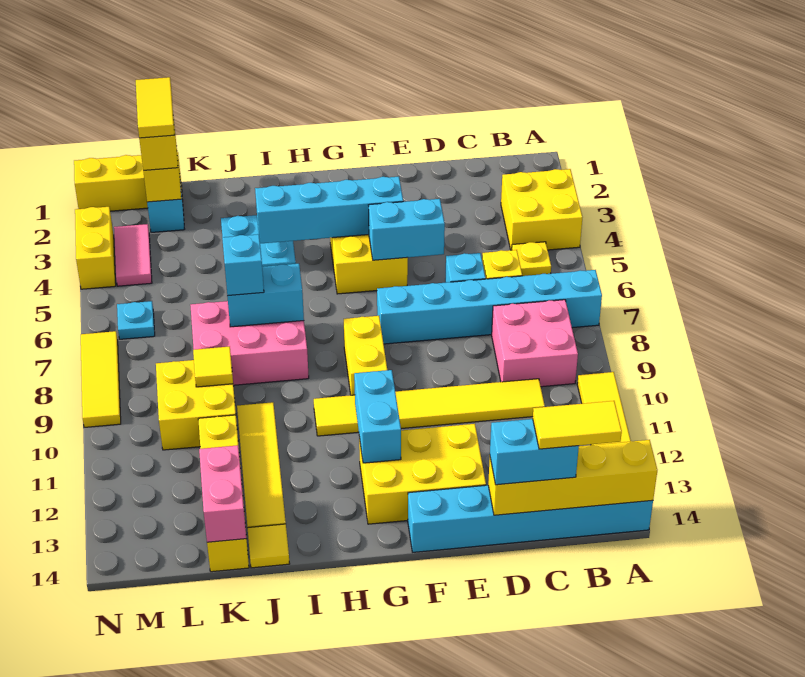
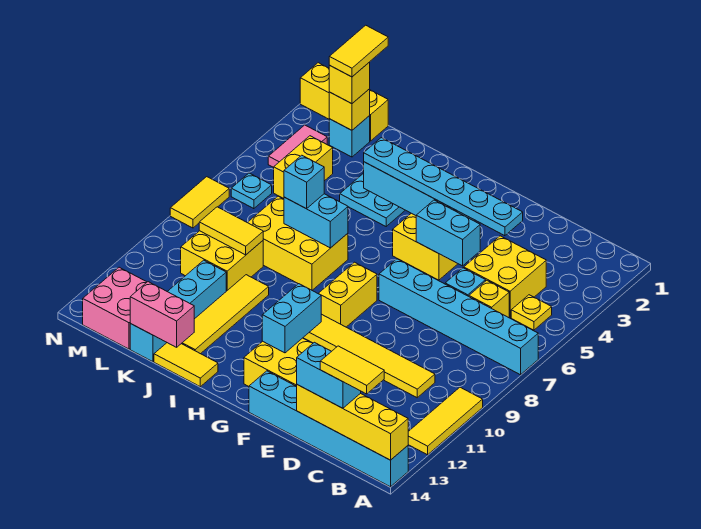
yellow 2x2 brick [501,169,583,250] -> yellow 2x2 brick moved to [464,236,546,318]
pink 2x2 brick [492,300,578,387] -> pink 2x2 brick moved to [83,267,147,349]
none -> cyan 1x6 plate [364,138,523,236]
pink 2x3 brick [190,301,309,385] -> yellow 2x3 brick [247,196,348,290]
yellow 1x1 tile [248,524,290,568] -> yellow 1x2 tile [154,343,218,387]
yellow 1x1 tile [193,346,233,387] -> yellow 1x2 tile [199,207,263,255]
yellow 1x4 brick [198,415,249,572] -> cyan 1x4 brick [130,260,226,362]
pink 1x2 brick [199,445,246,542] -> pink 1x2 brick turned to [130,282,194,347]
yellow 1x2 brick [75,207,116,289] -> yellow 1x2 brick moved to [274,136,333,199]
yellow 1x3 tile [81,331,121,427] -> yellow 1x2 tile [170,177,229,228]

